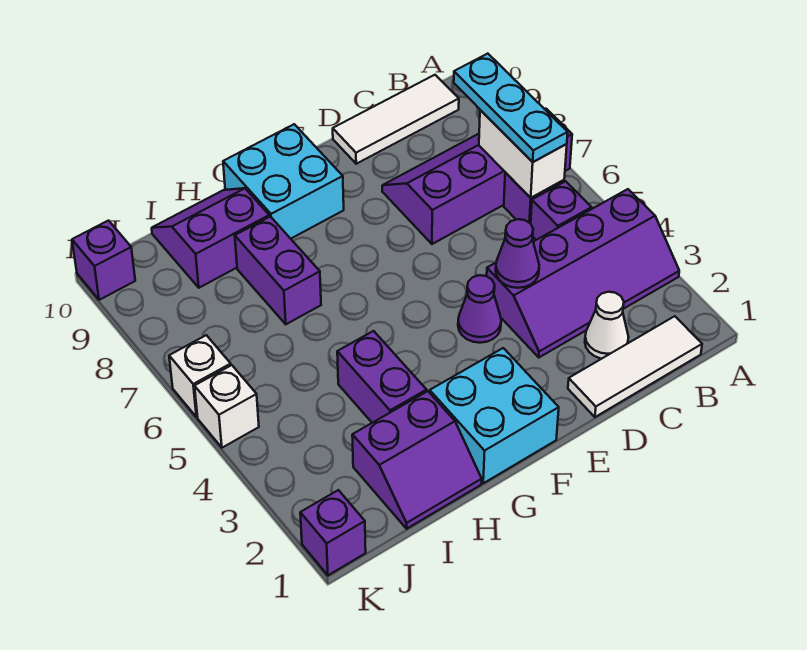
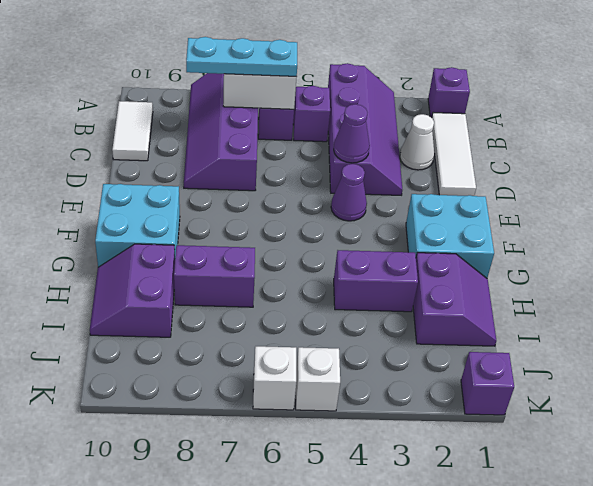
white 1x3 tile [333,75,459,164] -> white 1x2 tile [112,101,153,161]
purple 1x1 brick [72,221,135,300] -> purple 1x1 brick moved to [428,67,470,117]

